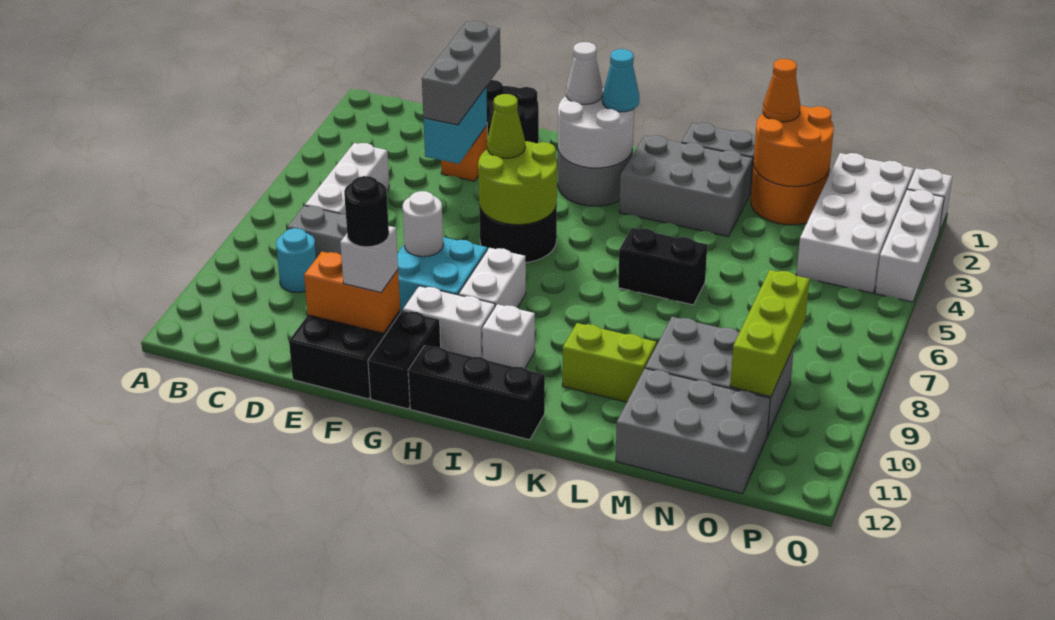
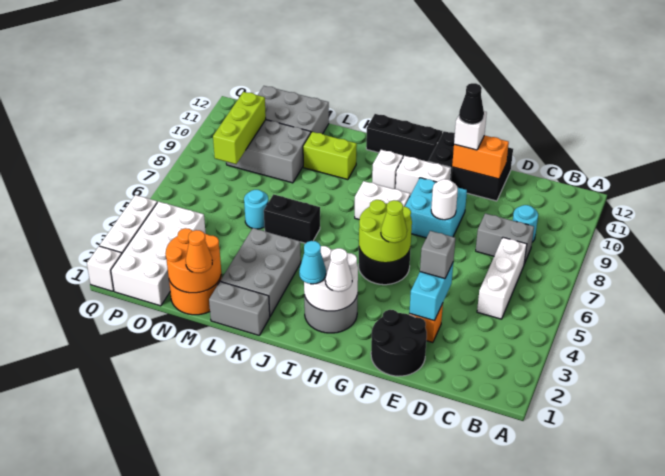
grey 1x3 brick [422,21,500,125] -> grey 1x1 brick [420,231,455,279]
black 1x1 round brick [344,176,389,247] -> black 1x1 cone [459,83,484,124]
white 1x2 brick [459,248,526,308] -> white 1x2 brick turned to [355,181,410,219]
grey 2x3 brick [619,135,753,237] -> grey 2x3 brick turned to [221,228,301,316]
none -> cyan 1x1 round brick [244,190,268,229]

